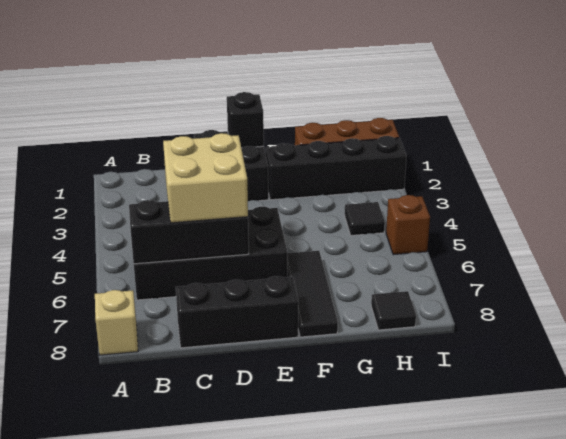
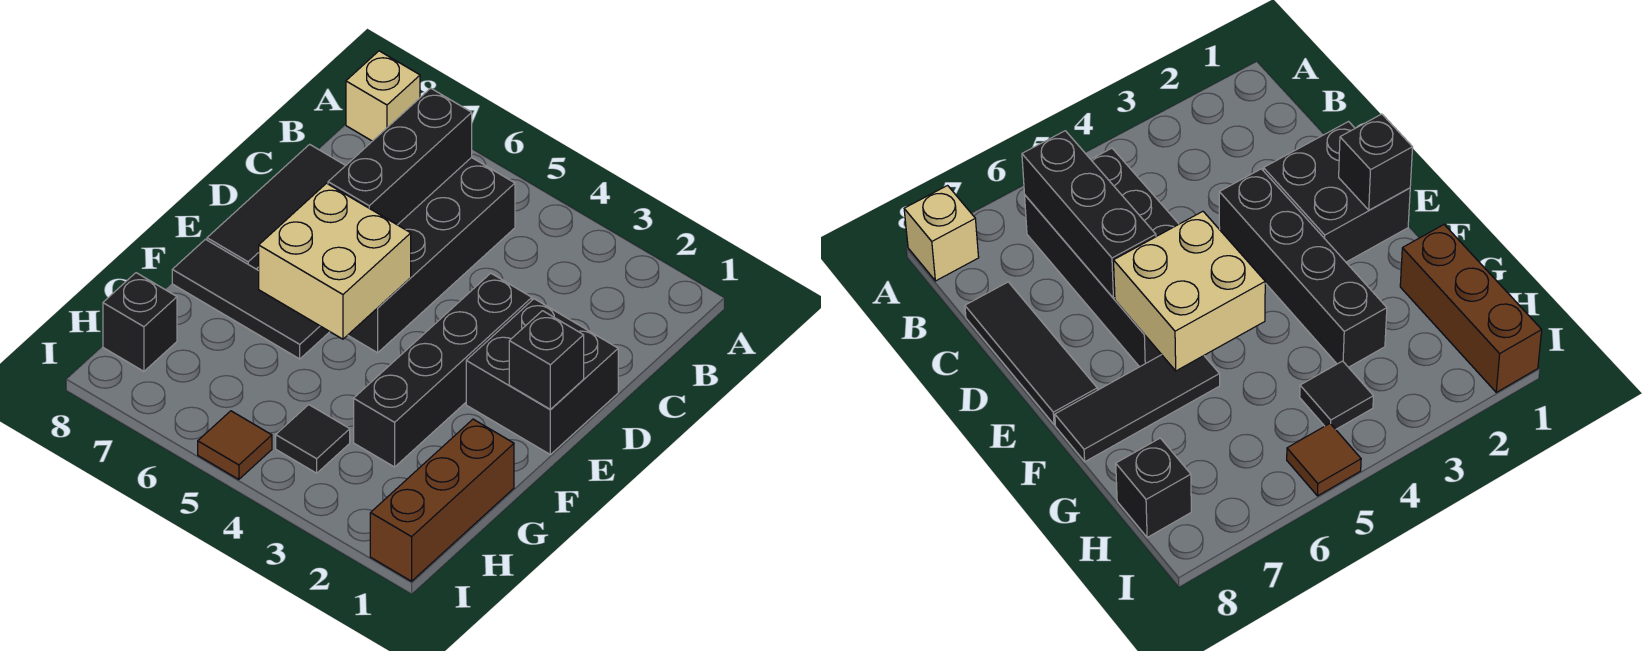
tan 2x2 brick [163,133,248,223] -> tan 2x2 brick moved to [259,183,411,339]
black 1x3 brick [176,276,298,348] -> black 1x3 tile [207,144,345,269]
black 1x4 brick [266,136,407,200] -> black 1x4 brick moved to [354,273,532,467]
black 1x1 tile [371,291,416,330] -> black 1x1 brick [103,273,177,371]
brown 1x1 brick [386,195,430,255] -> brown 1x1 tile [198,411,272,479]

